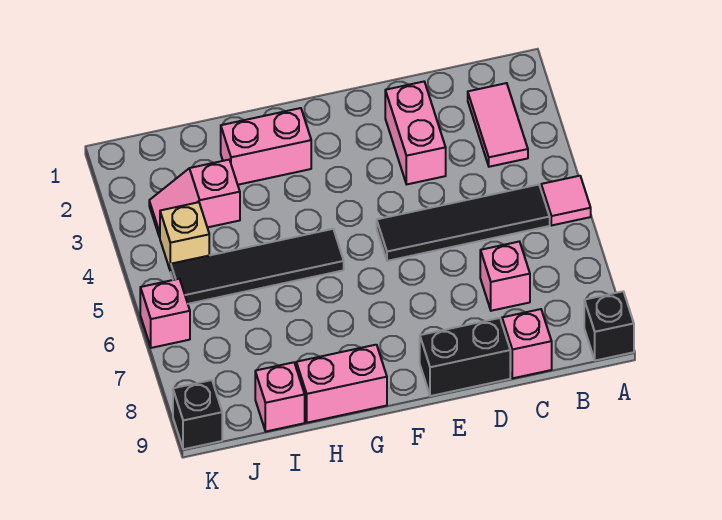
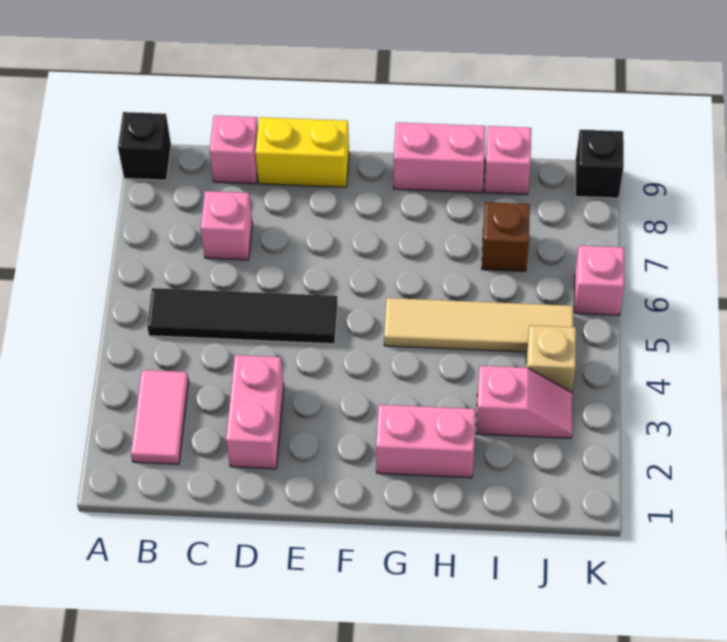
pink 1x1 tile [541,176,591,225] -> none
black 1x2 brick [420,318,510,396] -> yellow 1x2 brick [255,117,349,187]
black 1x4 tile [171,229,344,304] -> tan 1x4 tile [384,298,573,352]
none -> brown 1x1 brick [482,202,530,271]

